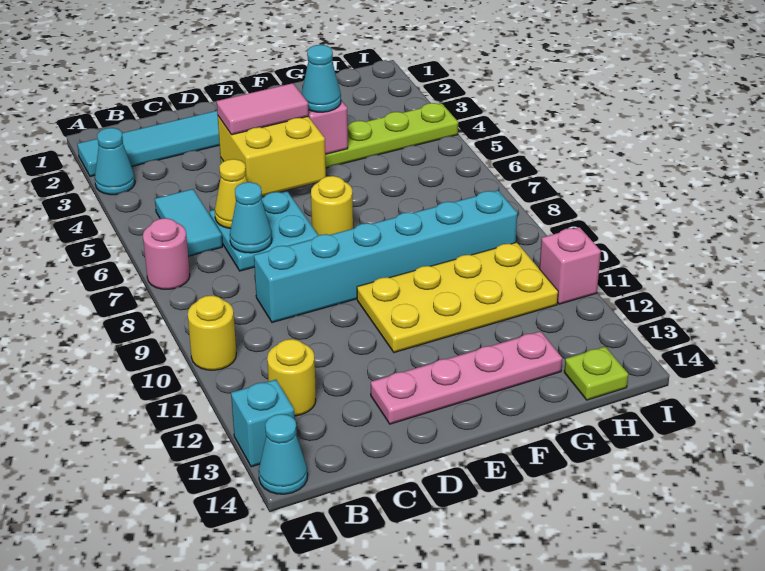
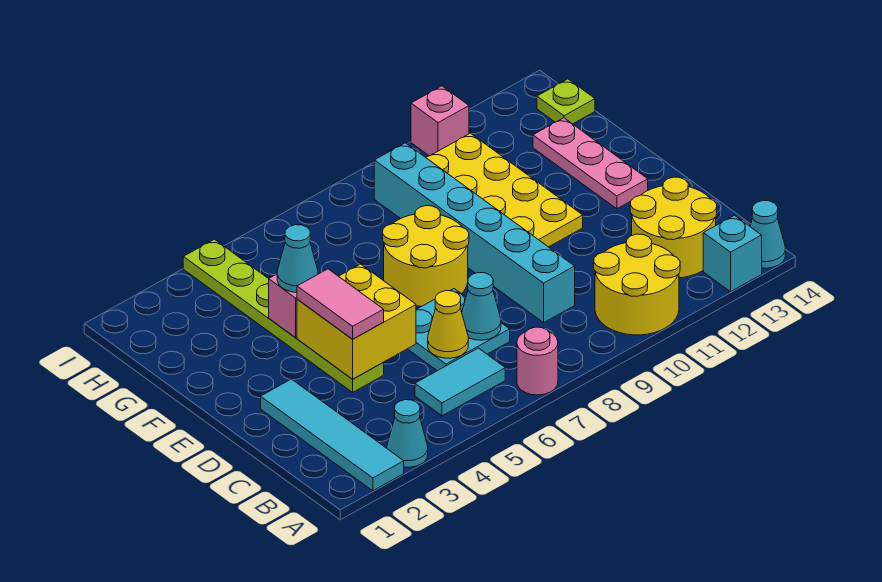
yellow 1x1 round brick [188,295,236,370] -> yellow 2x2 round brick [594,234,680,335]
yellow 1x1 round brick [267,339,316,416] -> yellow 2x2 round brick [630,177,717,278]
pink 1x4 plate [371,331,562,424] -> pink 1x3 plate [533,118,648,209]
yellow 1x1 round brick [311,176,353,235] -> yellow 2x2 round brick [383,206,469,306]

